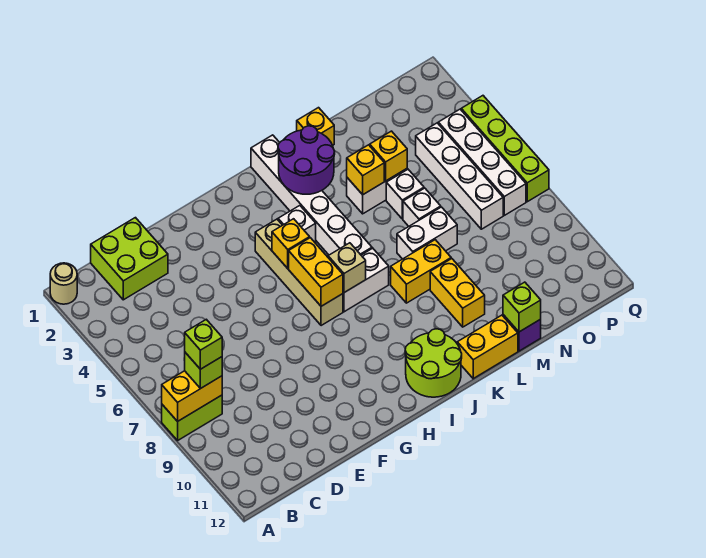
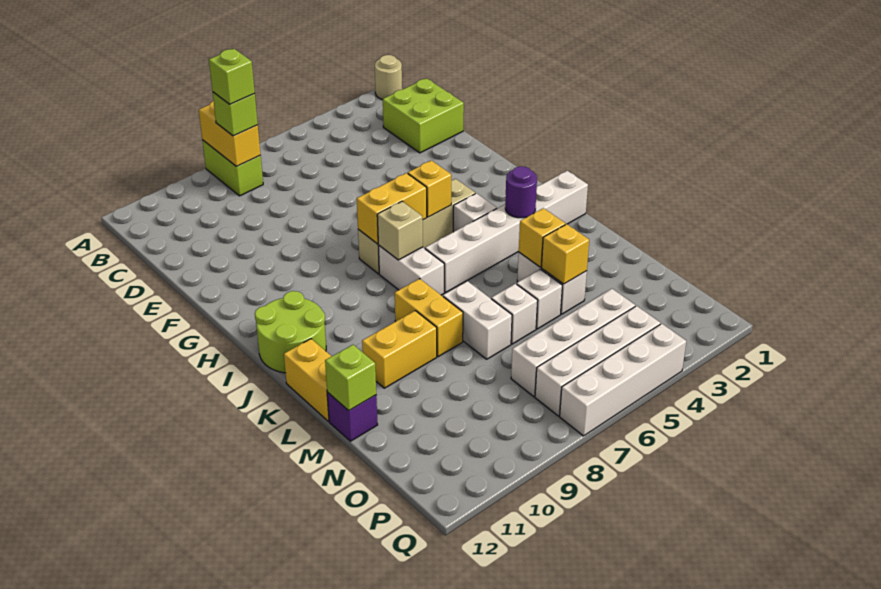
purple 2x2 round brick [278,126,335,194] -> purple 1x1 round brick [505,166,537,218]
yellow 1x1 brick [297,108,334,145] -> none
lime 1x4 brick [461,96,549,202] -> white 1x4 brick [560,324,686,436]

